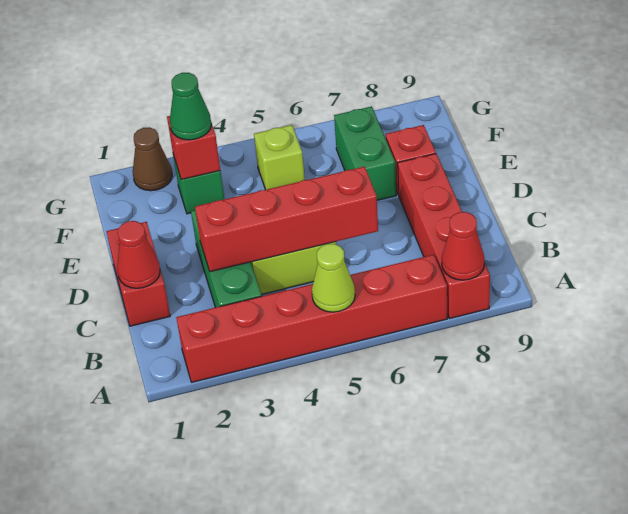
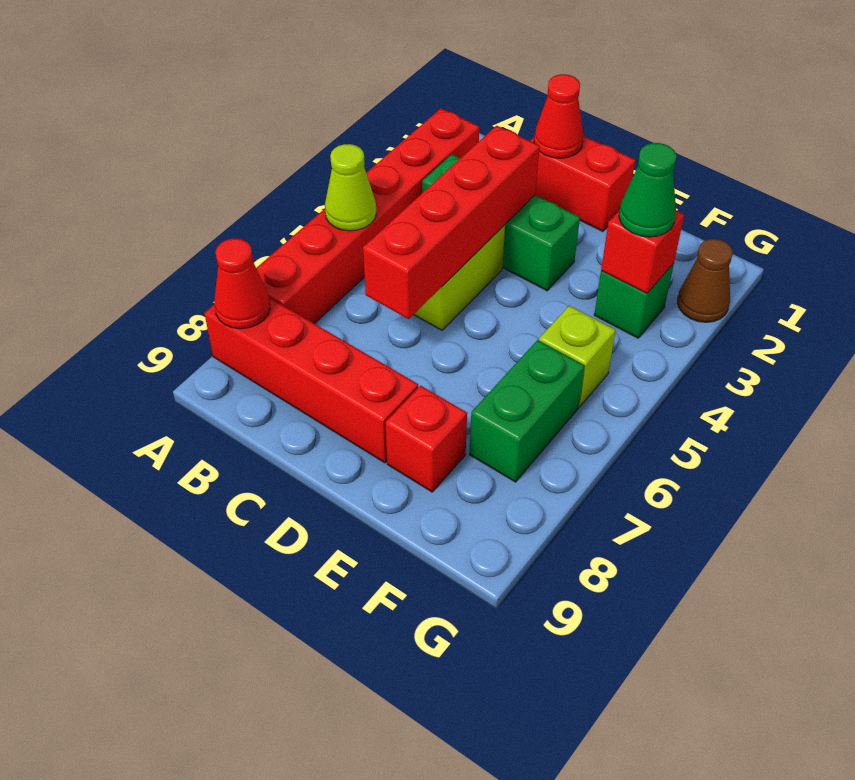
green 1x2 brick [334,106,396,200] -> green 1x2 brick turned to [469,340,585,482]

